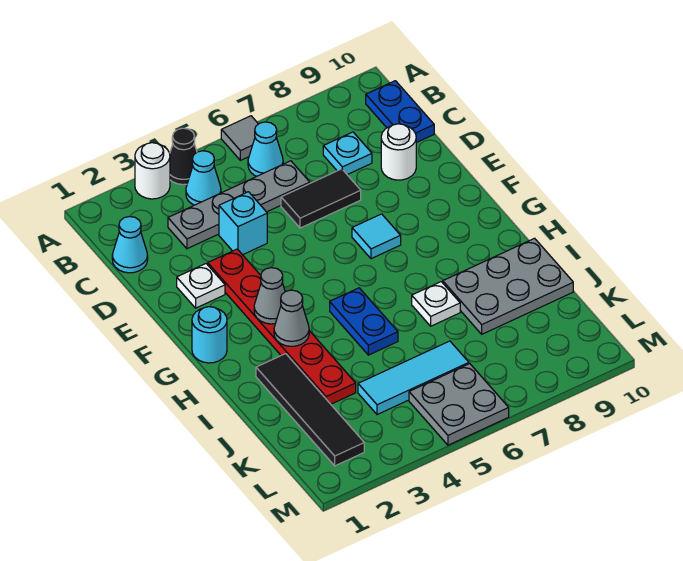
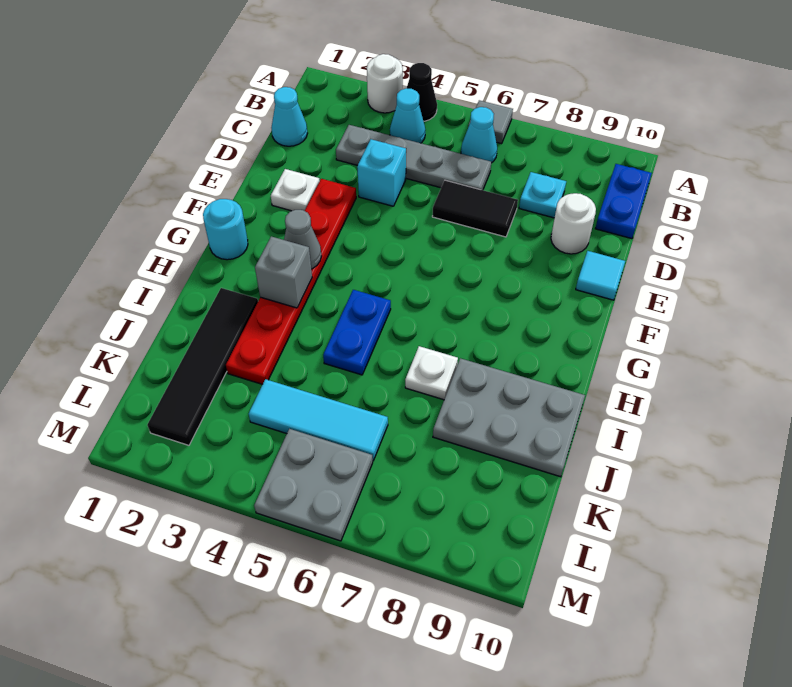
cyan 1x1 tile [352,214,401,259] -> cyan 1x1 tile moved to [576,251,625,300]
grey 1x1 cone [274,290,309,346] -> grey 1x1 brick [255,236,312,308]

